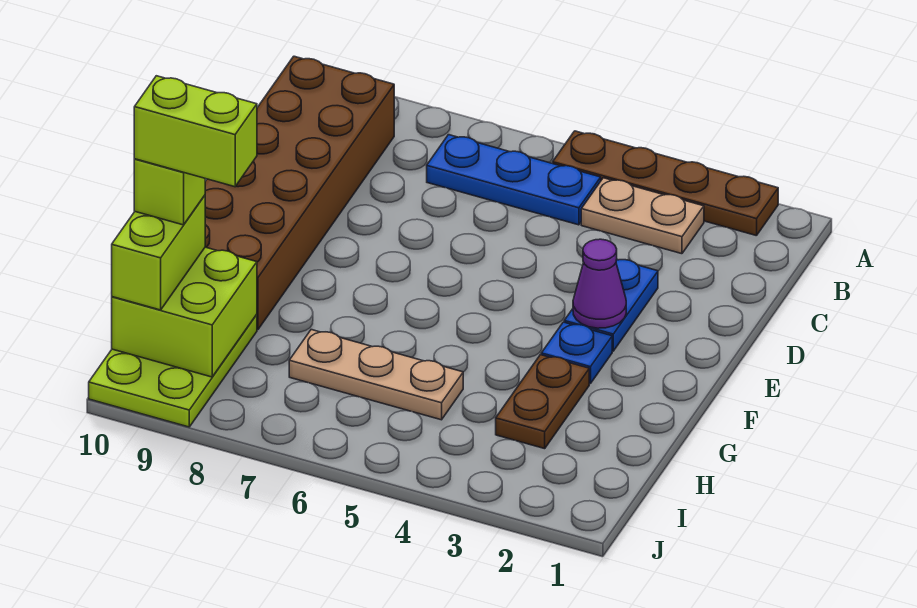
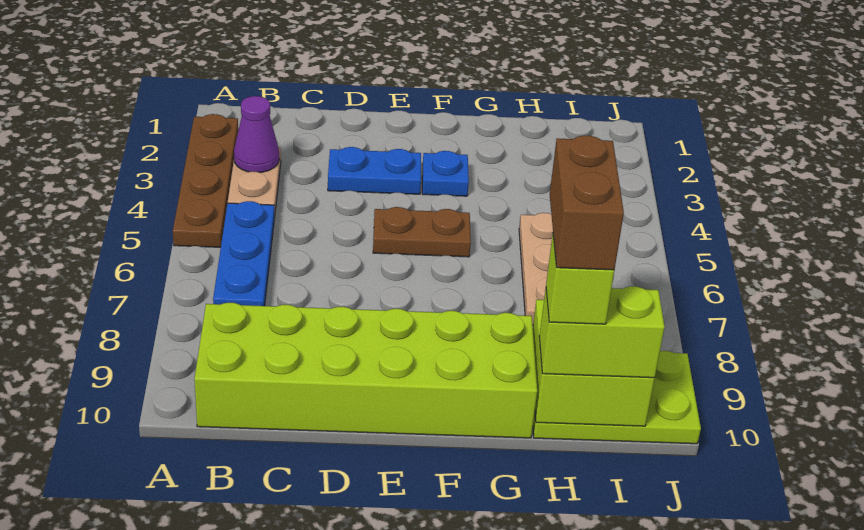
brown 2x6 brick [205,56,394,330] -> lime 2x6 brick [194,303,537,438]
purple 1x1 cone [573,239,626,328] -> purple 1x1 cone moved to [234,96,279,172]
brown 1x2 plate [496,355,589,449] -> brown 1x2 plate moved to [373,207,471,257]
lime 1x2 brick [134,76,257,187] -> brown 1x2 brick [550,135,624,270]

